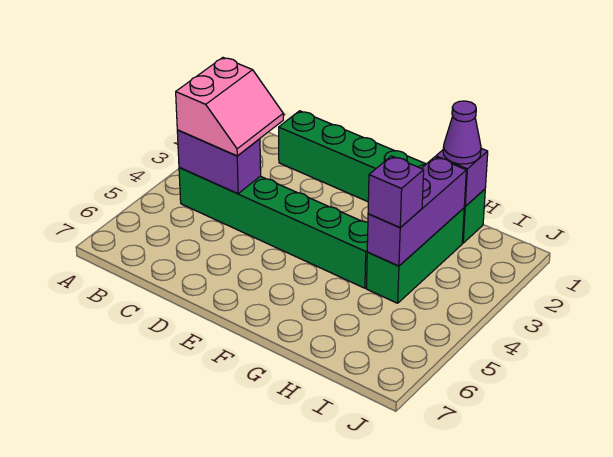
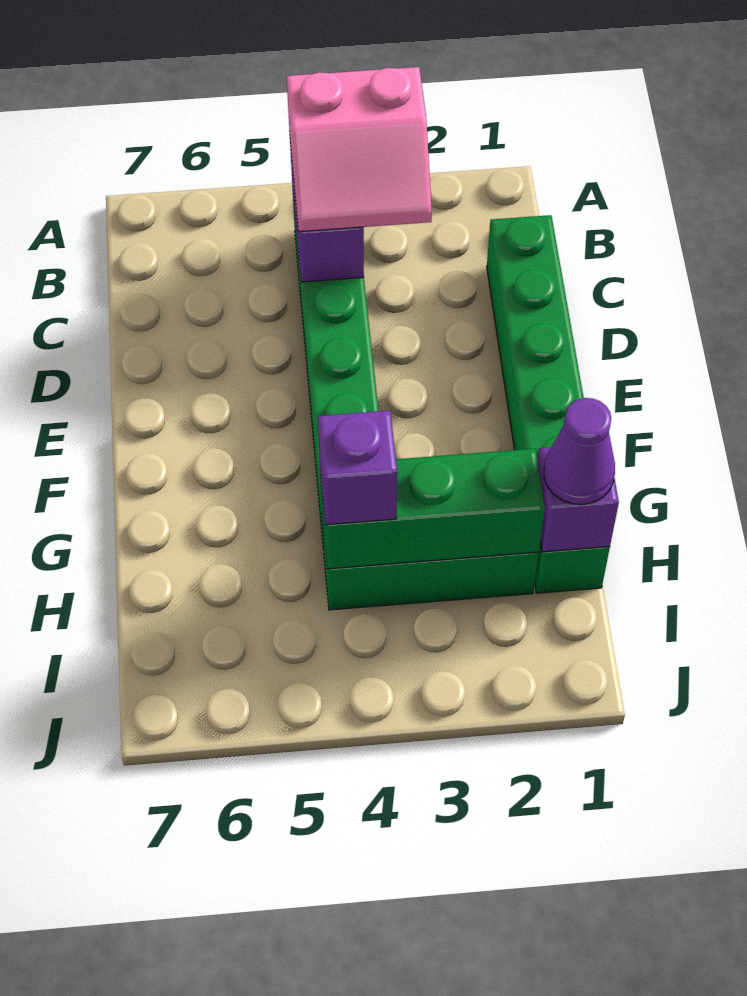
purple 1x3 brick [367,157,466,266] -> green 1x3 brick [320,449,545,569]

